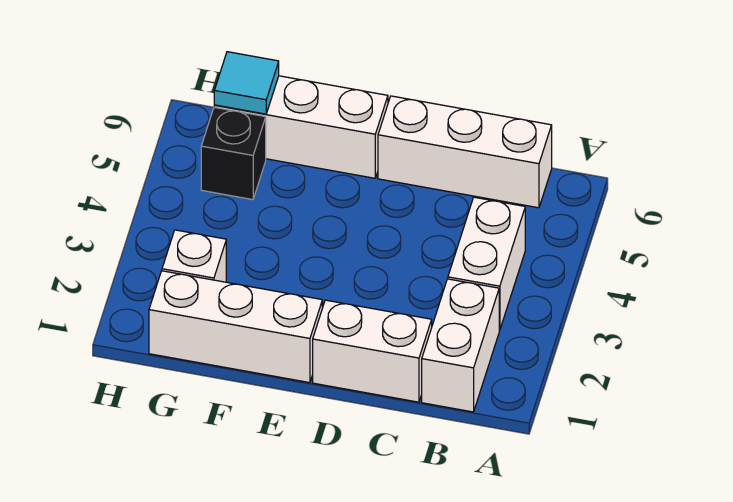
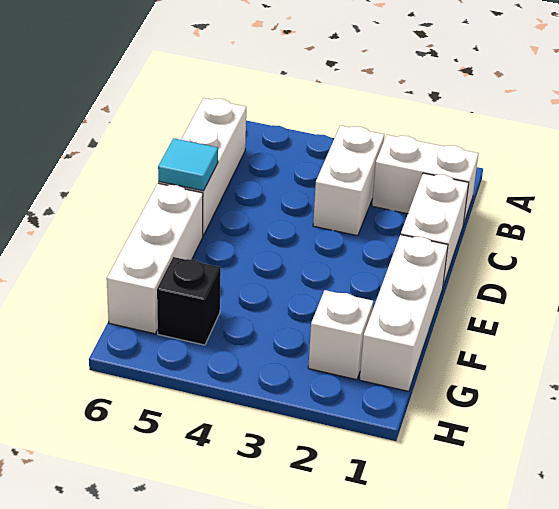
white 1x2 brick [448,197,525,330] -> white 1x2 brick turned to [313,125,384,236]
cyan 1x1 tile [214,52,279,114] -> cyan 1x1 tile moved to [158,138,218,191]

